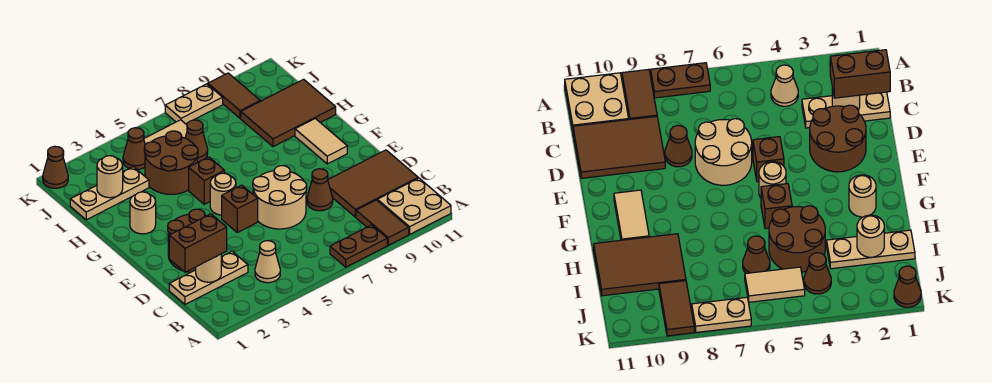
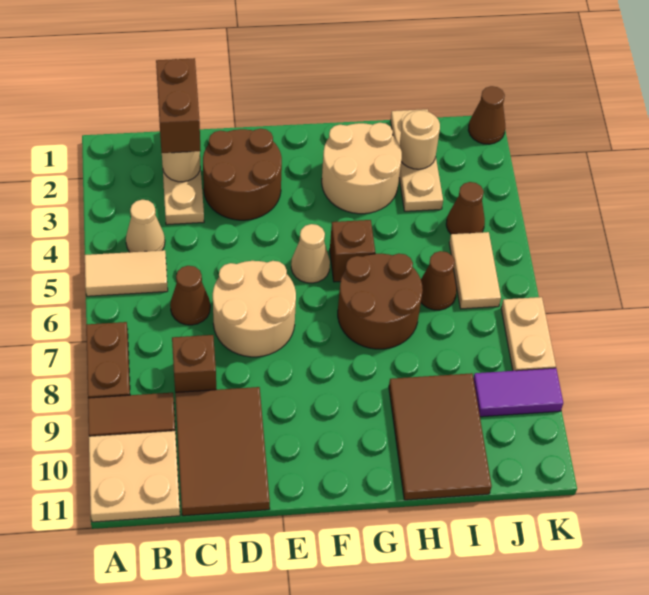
brown 1x1 cone [307,169,333,211] -> brown 1x1 cone moved to [170,266,210,325]
brown 1x1 brick [222,185,258,233] -> brown 1x1 brick moved to [172,335,216,392]
tan 1x1 round brick [210,173,236,215] -> tan 1x1 cone [291,224,330,283]
tan 1x2 tile [295,119,347,164] -> tan 1x2 tile moved to [85,250,168,296]
tan 1x1 round brick [130,192,156,234] -> tan 2x2 round brick [322,123,402,214]
brown 2x2 round brick [144,131,198,194] -> brown 2x2 round brick moved to [338,254,423,349]
brown 1x2 tile [208,73,260,118] -> purple 1x2 tile [473,368,563,417]

